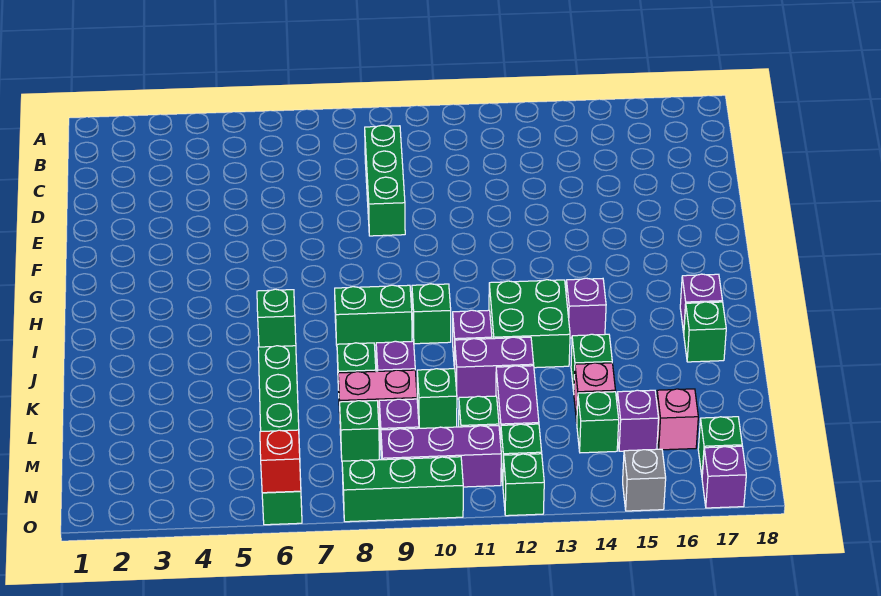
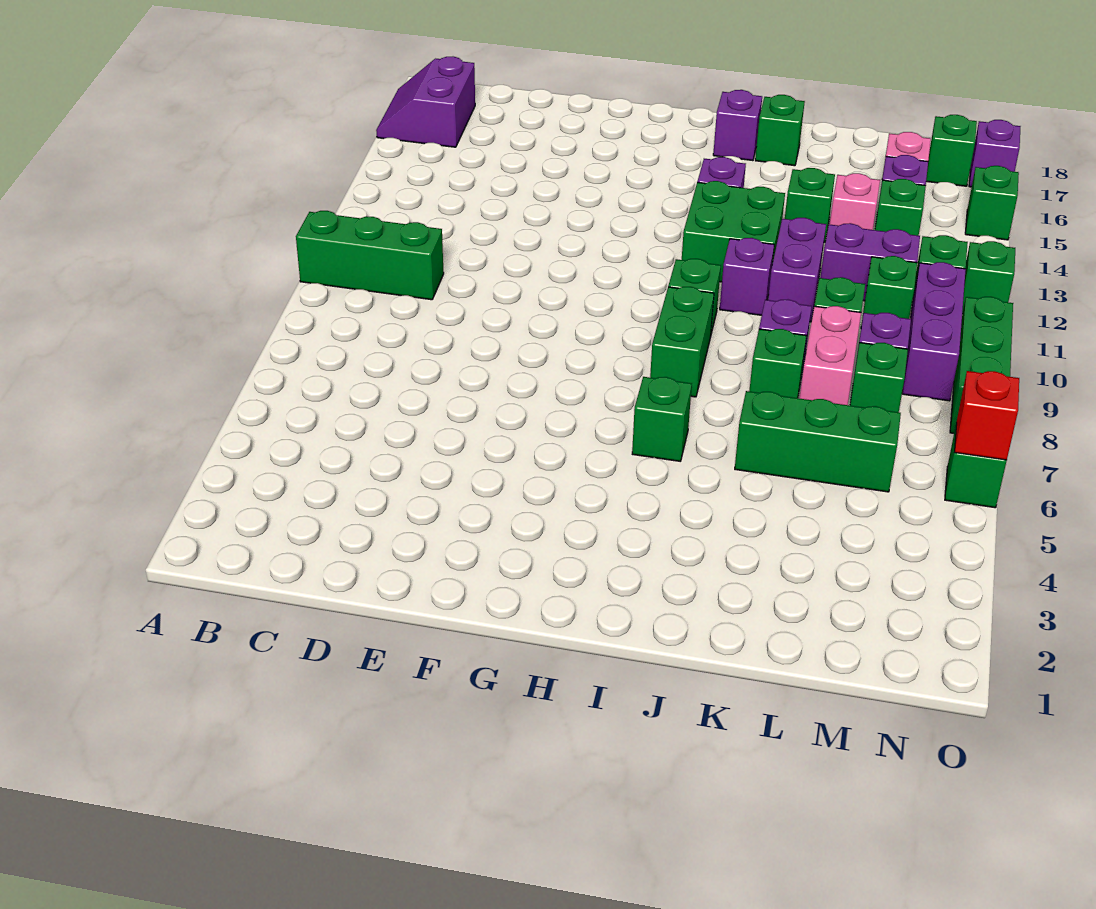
none -> purple 2x2 slope [376,57,475,147]
green 1x3 brick [365,125,405,236] -> green 1x3 brick moved to [296,211,444,300]
grey 1x1 brick [623,449,666,511] -> green 1x1 brick [965,166,1019,240]

